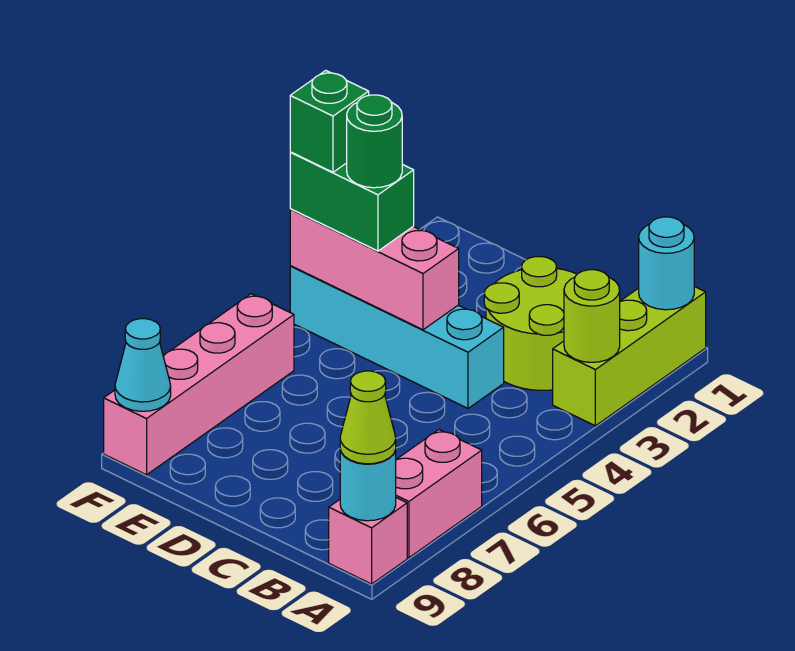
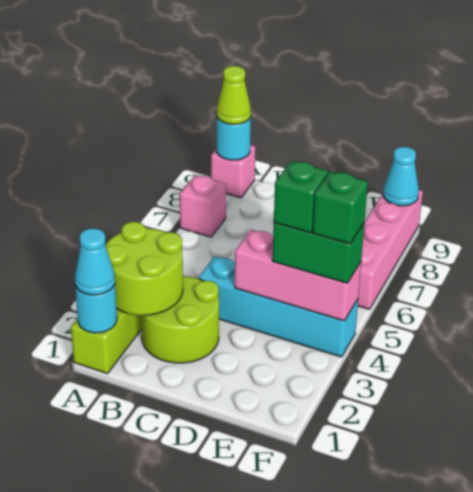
none -> cyan 1x1 cone [75,228,115,295]
lime 1x1 round brick [564,270,620,362] -> lime 2x2 round brick [105,222,183,315]
pink 1x2 brick [396,430,482,558] -> pink 1x1 brick [180,175,226,237]
green 1x1 round brick [347,95,402,188] -> green 1x1 brick [274,161,328,233]

